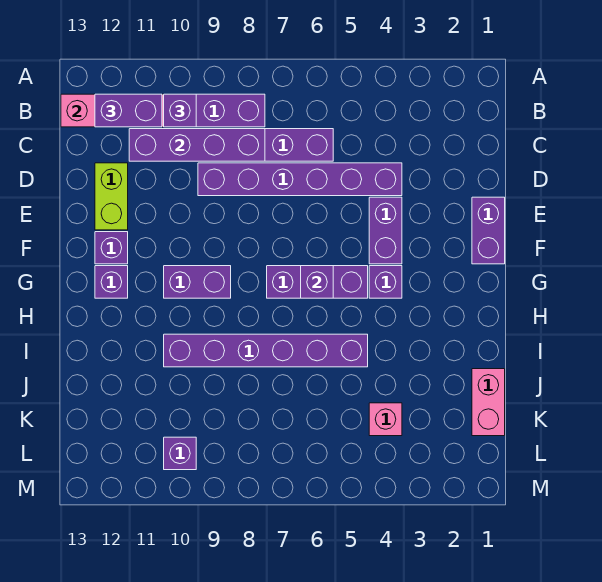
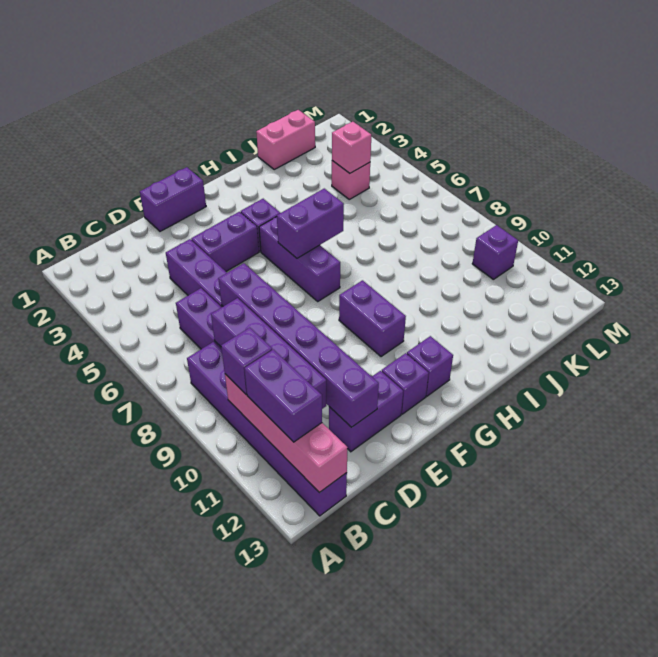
lime 1x2 brick [95,163,128,230] -> purple 1x2 brick [329,371,403,452]
purple 1x1 brick [301,266,333,298] -> purple 1x2 brick [277,189,344,258]
purple 1x6 brick [164,334,368,367] -> purple 1x6 brick moved to [218,263,379,427]
none -> pink 1x1 brick [332,122,371,173]

